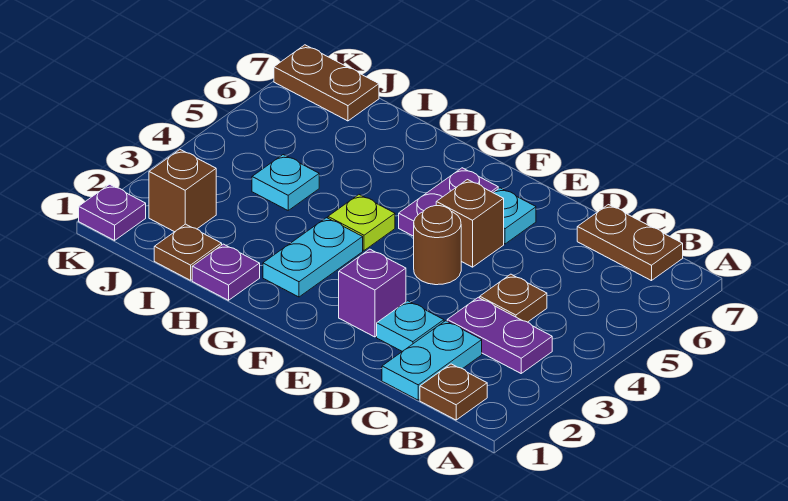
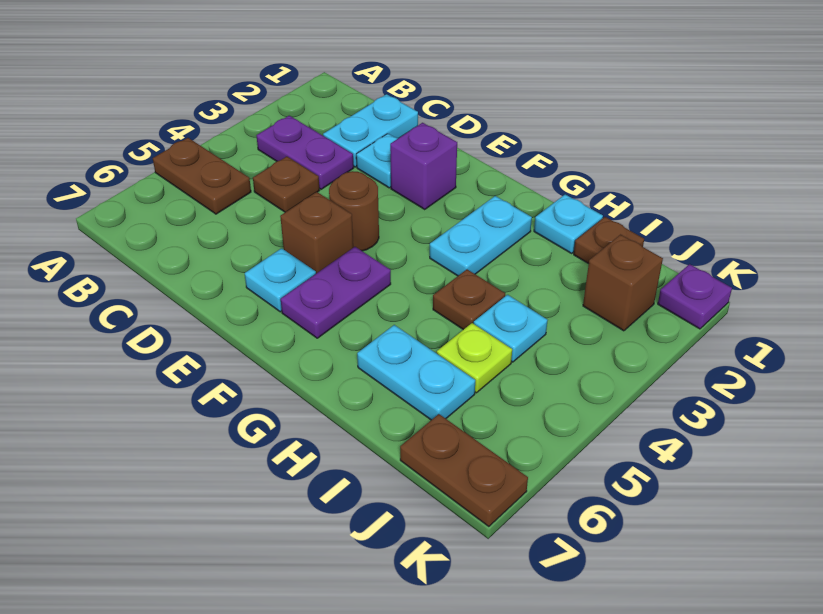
brown 1x1 plate [420,364,487,420] -> brown 1x1 plate moved to [433,269,505,330]
brown 1x2 plate [577,205,683,281] -> brown 1x2 plate moved to [153,138,251,214]
lime 1x1 plate [328,195,395,250] -> lime 1x1 plate moved to [437,323,512,393]
purple 1x1 plate [192,244,260,300] -> cyan 1x1 plate [534,194,603,253]
none -> cyan 1x2 plate [357,325,475,420]

